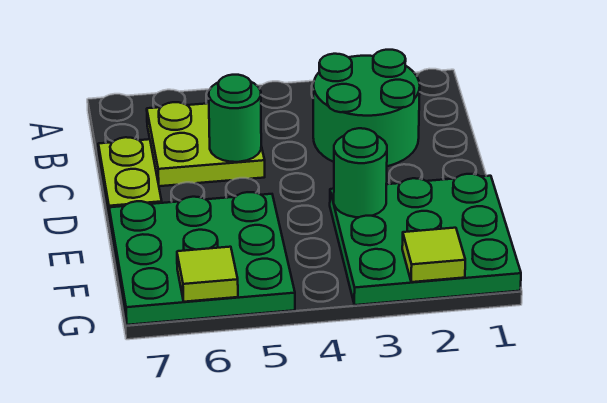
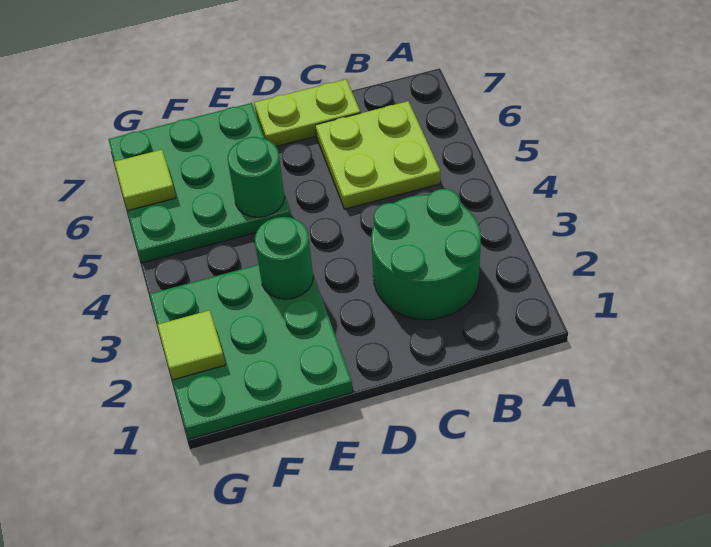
green 1x1 round brick [209,75,261,162] -> green 1x1 round brick moved to [228,137,285,217]

